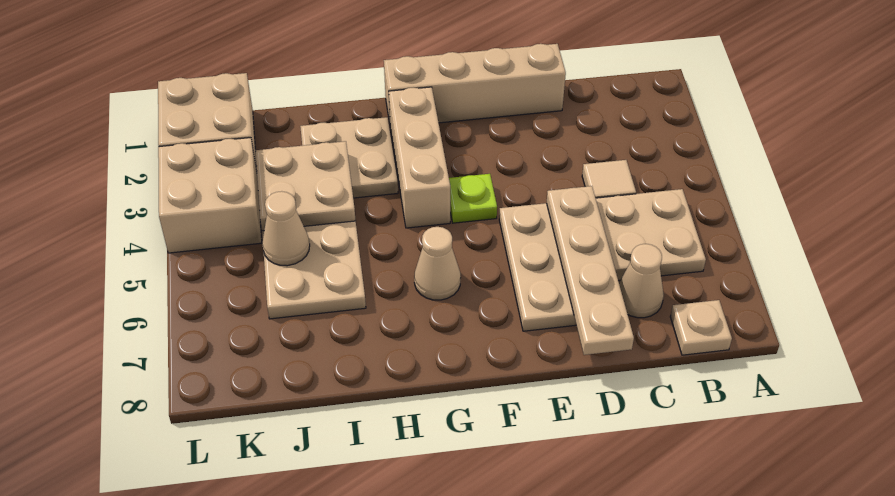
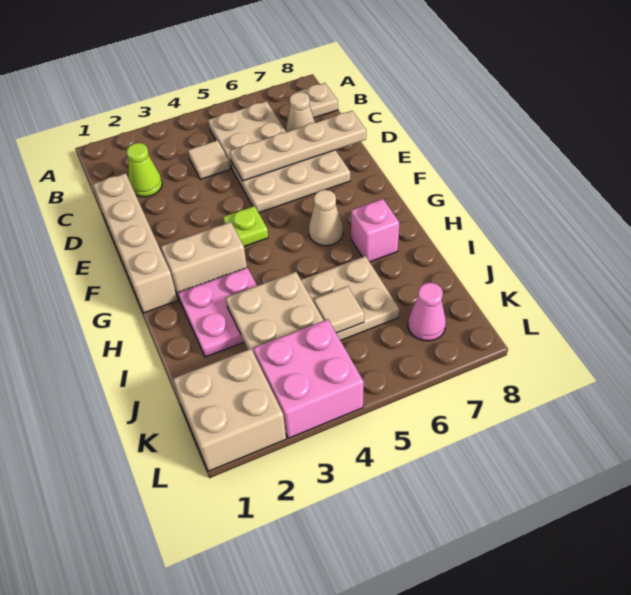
none -> lime 1x1 cone [127,143,162,197]
tan 1x3 brick [389,87,450,228] -> tan 1x2 brick [161,222,247,300]
tan 2x2 plate [300,117,398,198] -> pink 2x2 plate [178,268,257,357]
none -> pink 1x1 brick [351,199,399,262]
tan 1x1 cone [262,191,310,266] -> tan 1x1 tile [314,286,364,333]
tan 2x2 brick [158,138,262,253] -> pink 2x2 brick [253,319,364,438]
none -> pink 1x1 cone [408,283,446,341]

